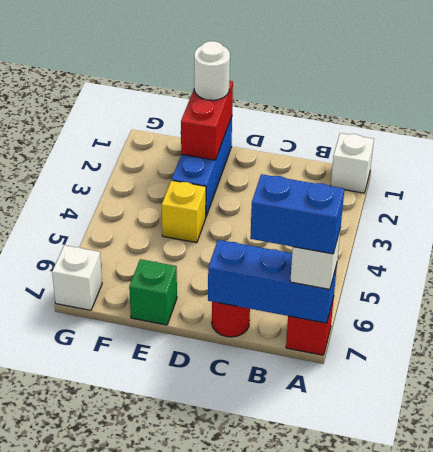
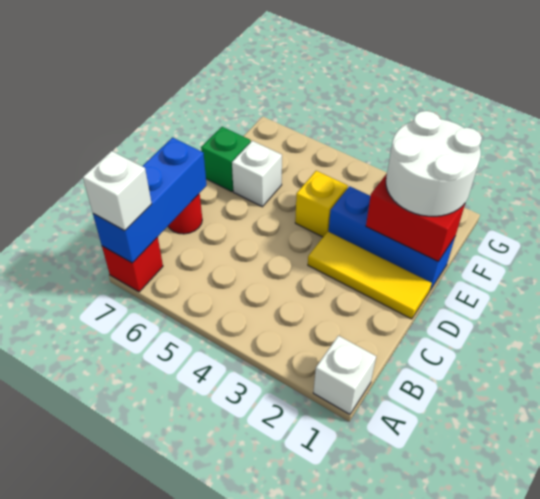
blue 1x2 brick [250,174,344,254] -> none
none -> yellow 1x3 tile [308,232,432,319]
white 1x1 round brick [194,41,230,100] -> white 2x2 round brick [386,111,482,216]
white 1x1 brick [52,245,102,310] -> white 1x1 brick moved to [232,141,282,207]

